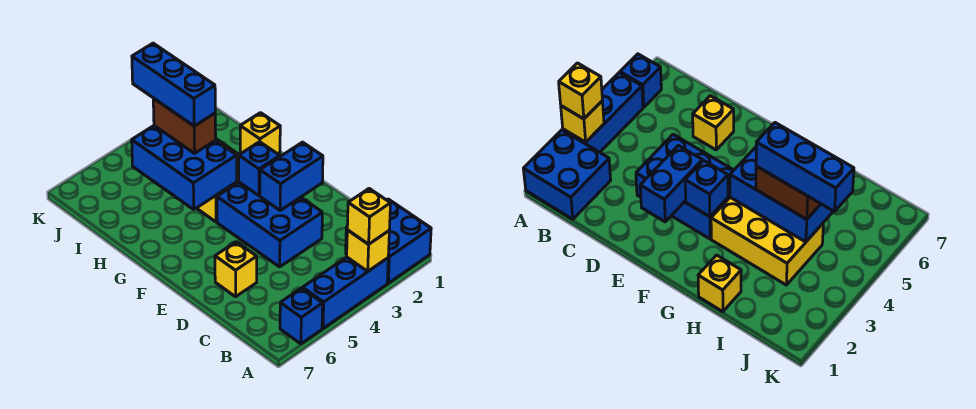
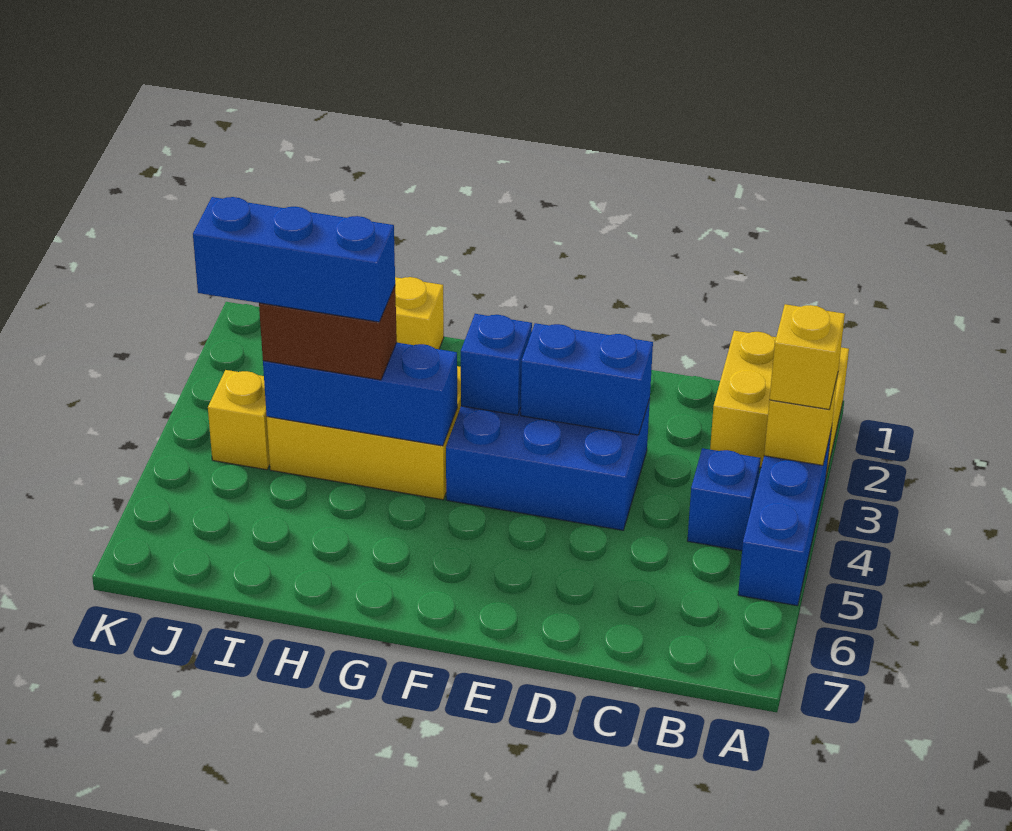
blue 2x2 brick [346,199,431,283] -> yellow 2x2 brick [710,331,849,475]
blue 1x1 brick [280,288,323,344] -> blue 1x1 brick moved to [687,448,760,551]
yellow 1x1 brick [215,242,257,297] -> yellow 1x1 brick moved to [208,370,270,470]
blue 1x2 brick [260,142,323,210] -> blue 1x2 brick turned to [521,323,653,435]
blue 2x3 brick [132,126,237,209] -> blue 1x3 brick [263,343,457,446]

